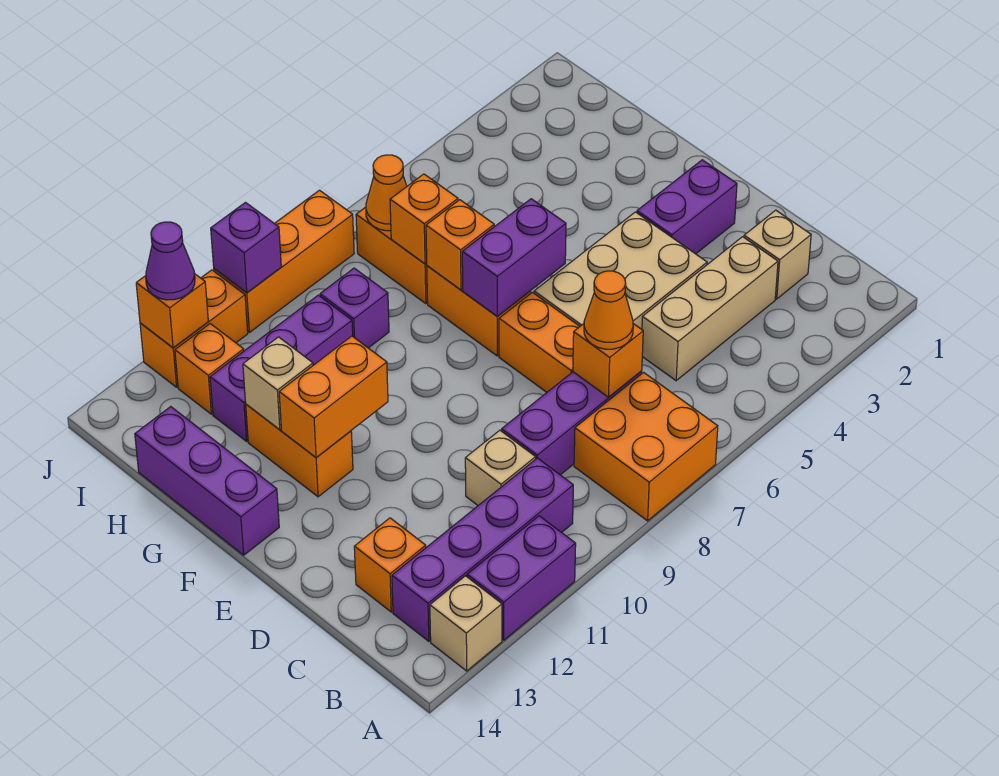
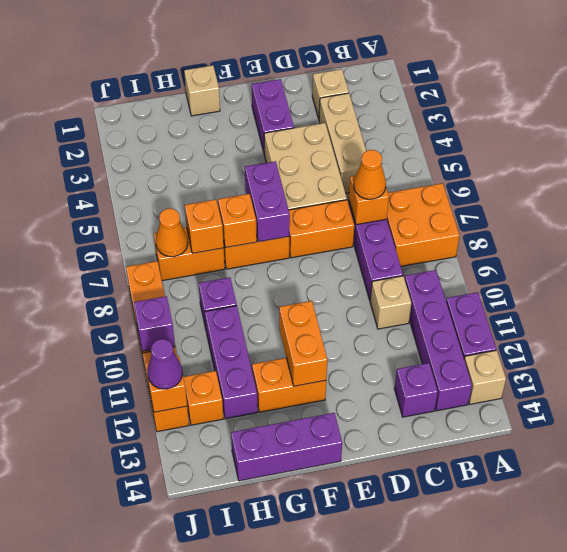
orange 1x1 brick [354,518,426,612] -> purple 1x1 brick [394,363,438,417]
tan 1x1 brick [243,337,313,430] -> tan 1x1 brick moved to [184,65,220,116]

